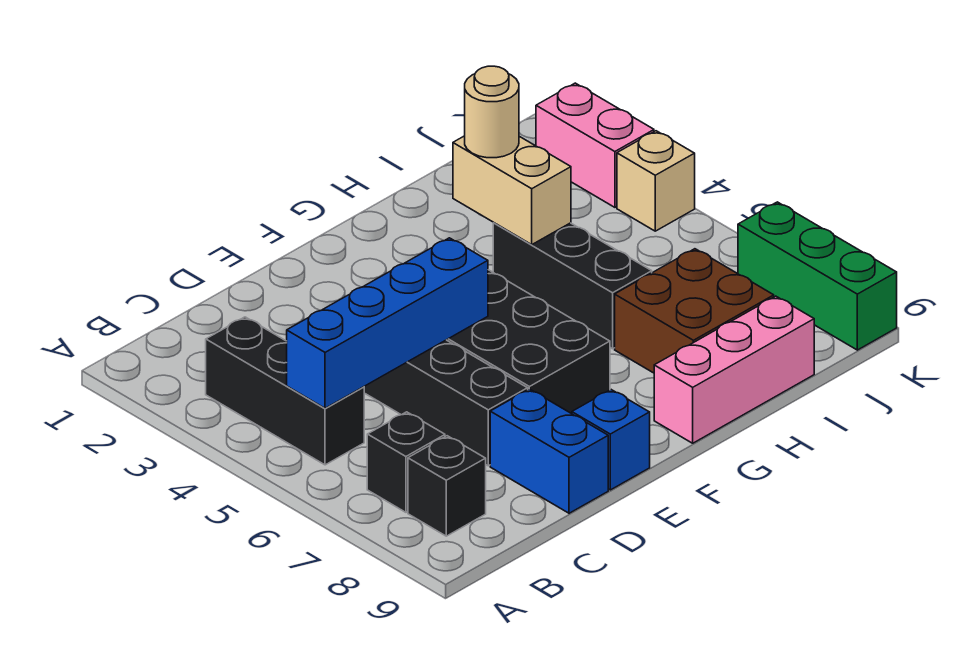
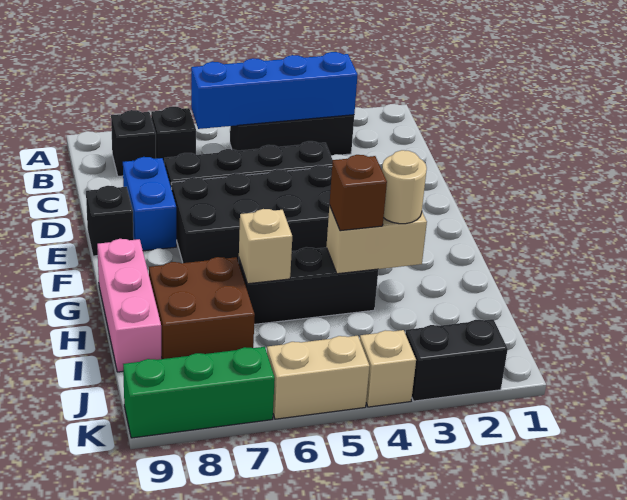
blue 1x4 brick [287,238,488,408] -> blue 1x4 brick turned to [191,52,358,129]
blue 1x2 brick [490,389,608,513] -> blue 1x2 brick turned to [123,157,176,251]
blue 1x1 brick [572,390,650,490] -> black 1x1 brick [86,186,134,256]
none -> brown 1x1 brick [330,155,387,231]
none -> tan 1x1 brick [239,209,292,284]
pink 1x2 brick [536,83,654,207] -> black 1x2 brick [405,319,508,401]
none -> tan 1x2 brick [267,336,370,419]

